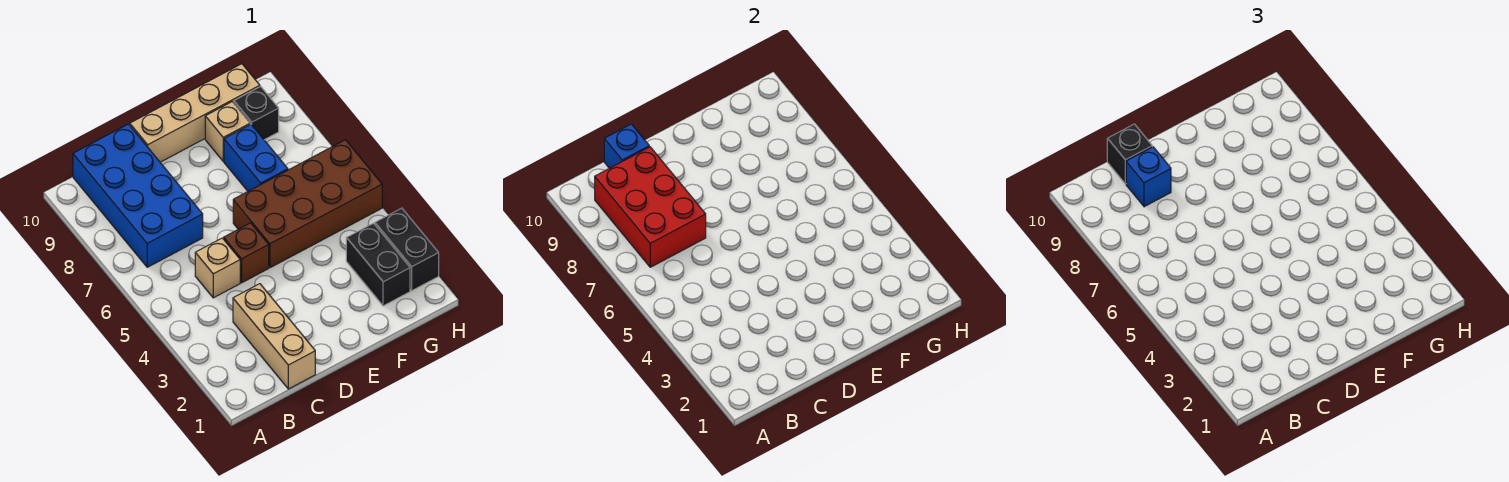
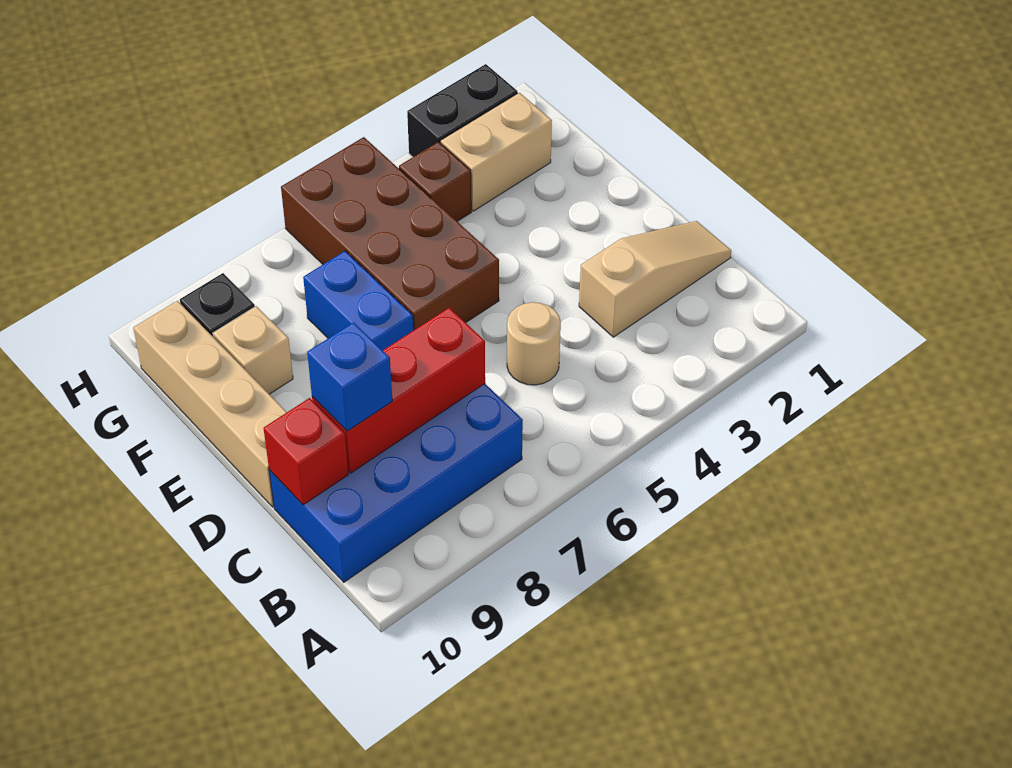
red 2x3 brick [595,147,706,267] -> red 1x3 brick [312,308,485,473]
tan 1x3 brick [233,284,315,389] -> tan 1x3 slope [579,221,731,337]
tan 1x1 brick [195,238,240,298] -> tan 1x1 round brick [507,302,561,385]
blue 1x1 brick [604,124,649,168] -> red 1x1 brick [264,398,348,505]
black 1x1 brick [1107,124,1152,184] -> none
brown 1x1 brick [224,223,269,283] -> brown 1x1 brick moved to [399,142,471,221]
blue 1x2 brick [224,124,288,191] -> blue 1x2 brick turned to [303,251,413,350]
black 1x2 brick [346,223,410,306] -> tan 1x2 brick [440,93,552,211]

